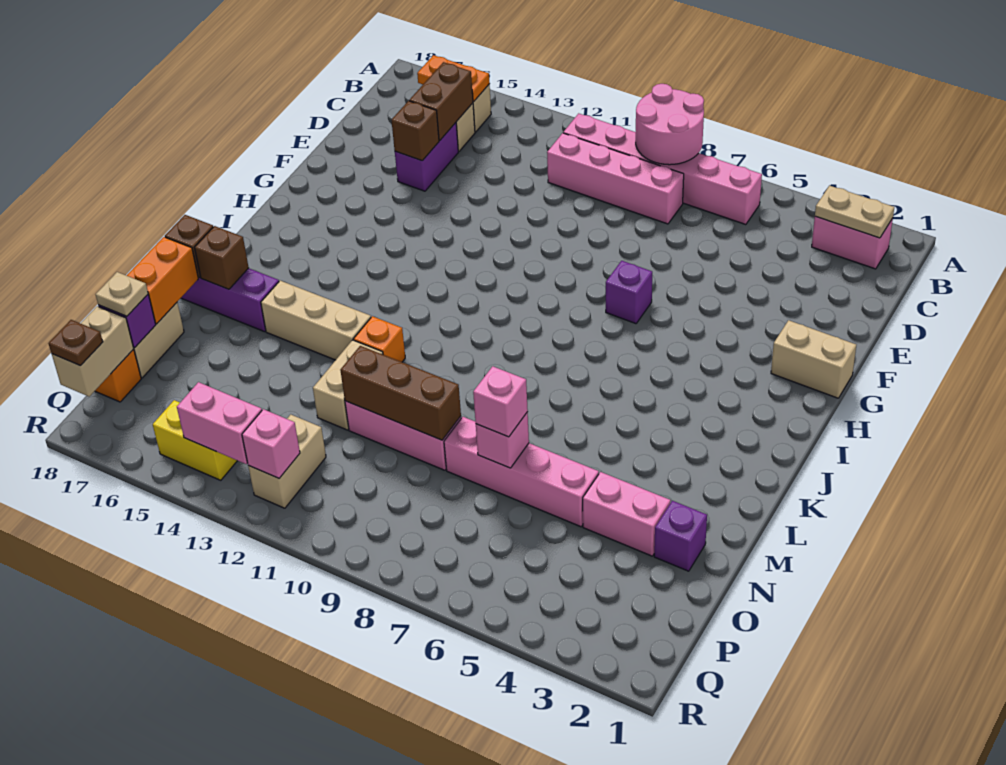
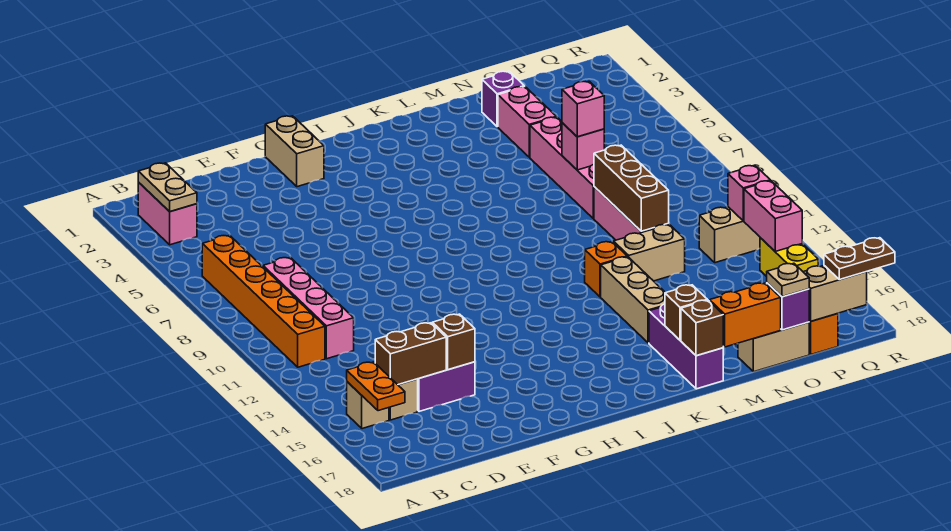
pink 2x2 round brick [636,84,704,165] -> none
pink 1x6 brick [563,113,762,225] -> orange 1x6 brick [202,235,325,367]
purple 1x1 brick [606,261,652,324] -> none
brown 1x1 plate [48,320,103,366] -> brown 1x2 plate [824,238,895,280]

